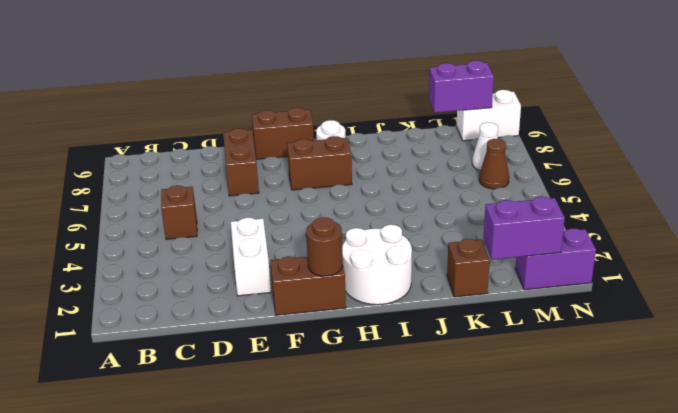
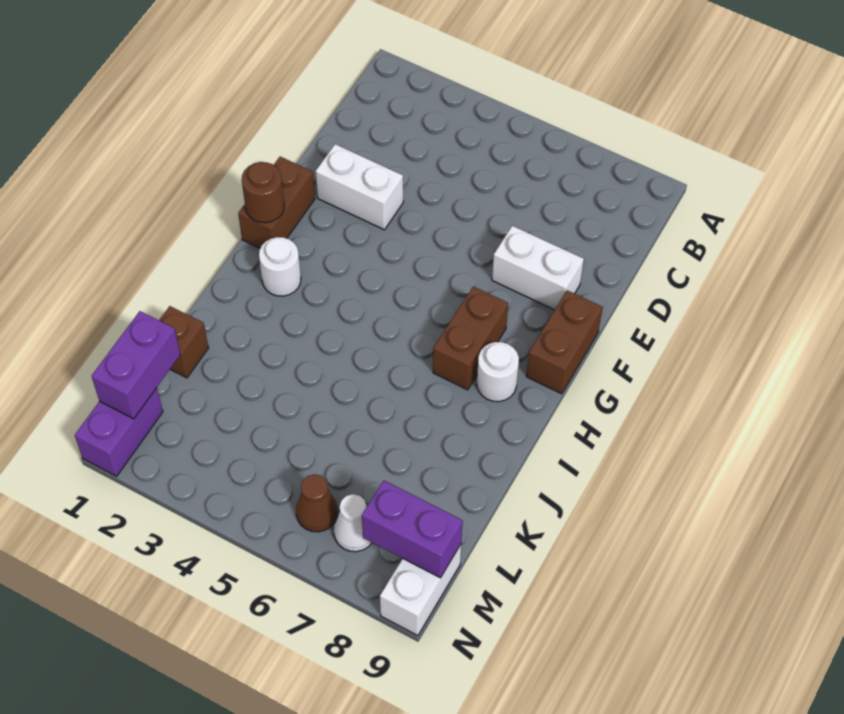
brown 1x1 brick [161,185,197,239] -> none
brown 1x2 brick [223,128,259,196] -> white 1x2 brick [492,226,584,310]
white 2x2 round brick [342,225,412,305] -> white 1x1 round brick [259,237,301,296]
purple 1x2 brick [429,61,494,113] -> purple 1x2 brick turned to [362,481,463,578]

